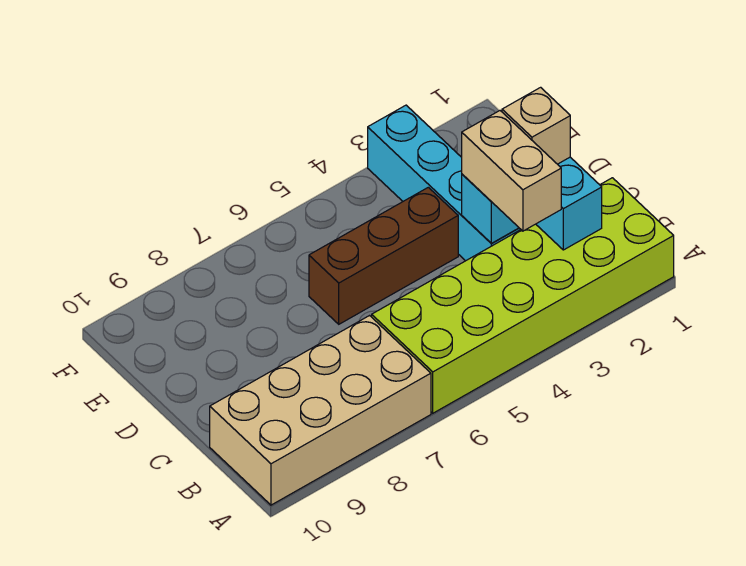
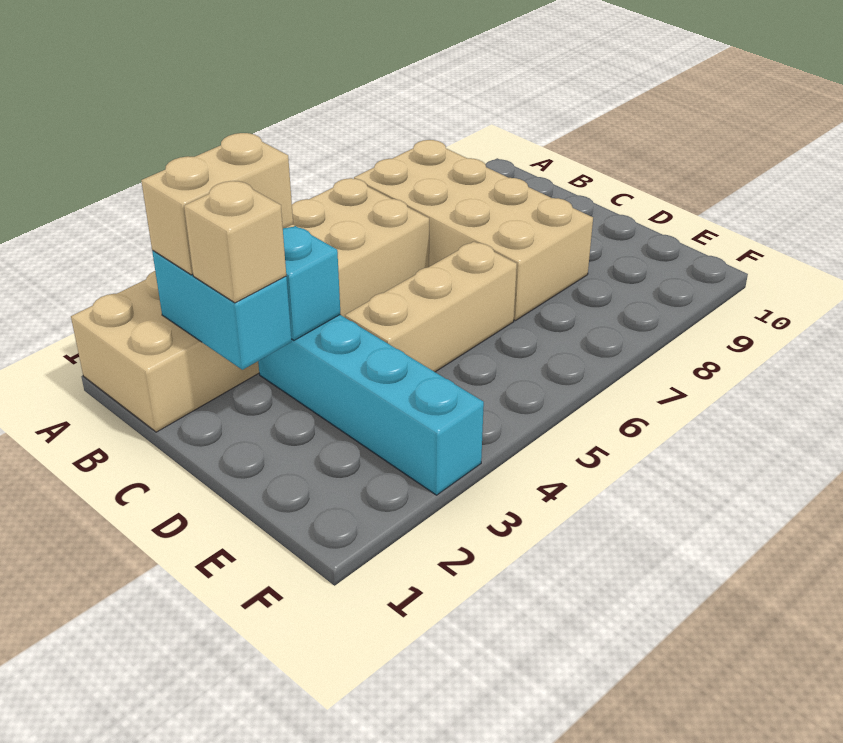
lime 2x6 brick [372,178,674,413] -> tan 2x6 brick [71,178,429,432]
tan 2x4 brick [210,316,431,505] -> tan 2x4 brick turned to [354,140,593,321]
tan 1x2 brick [462,111,561,231] -> tan 1x2 brick turned to [141,133,293,275]
brown 1x3 brick [309,187,458,324] -> tan 1x3 brick [345,242,517,372]

